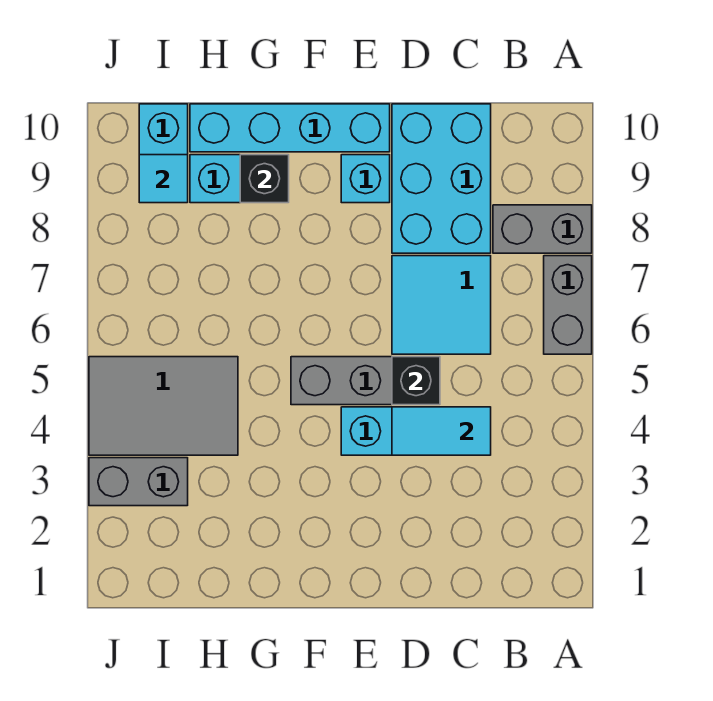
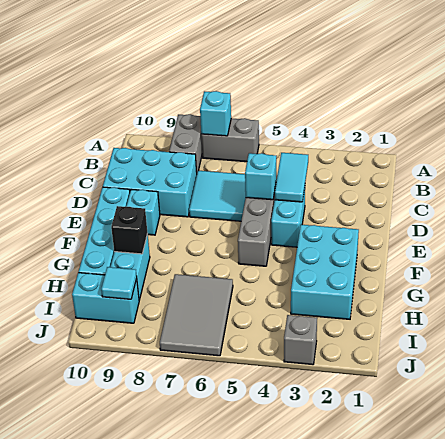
none -> cyan 1x1 brick [200,91,231,136]
black 1x1 brick [392,357,440,405] -> cyan 1x1 brick [245,153,277,200]
none -> cyan 2x3 brick [291,225,359,319]
grey 2x3 tile [89,357,238,455] -> grey 2x3 tile moved to [160,274,233,356]
grey 1x2 brick [89,458,188,506] -> grey 1x1 brick [284,315,317,365]

